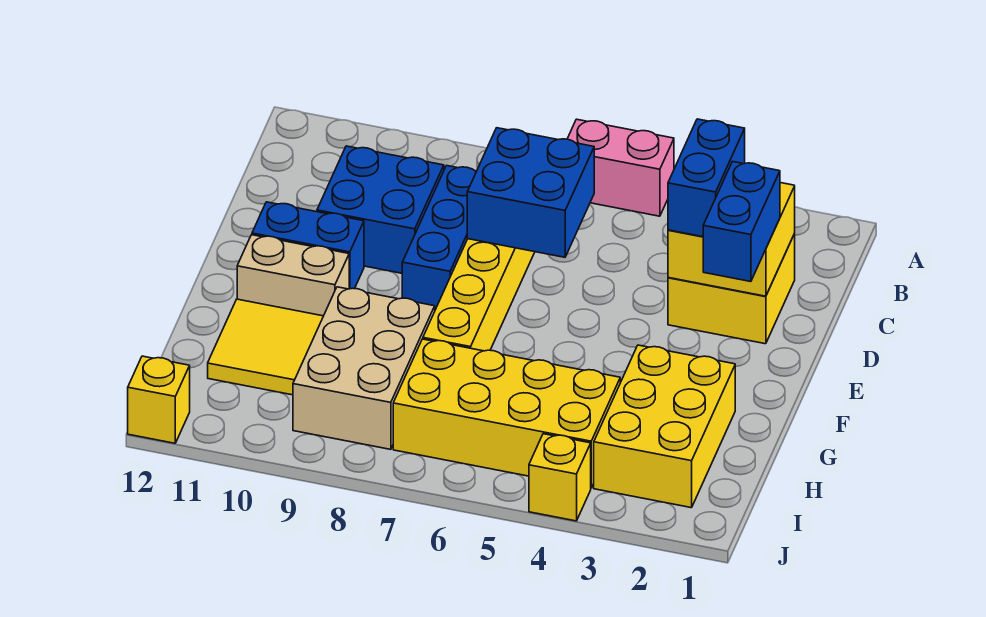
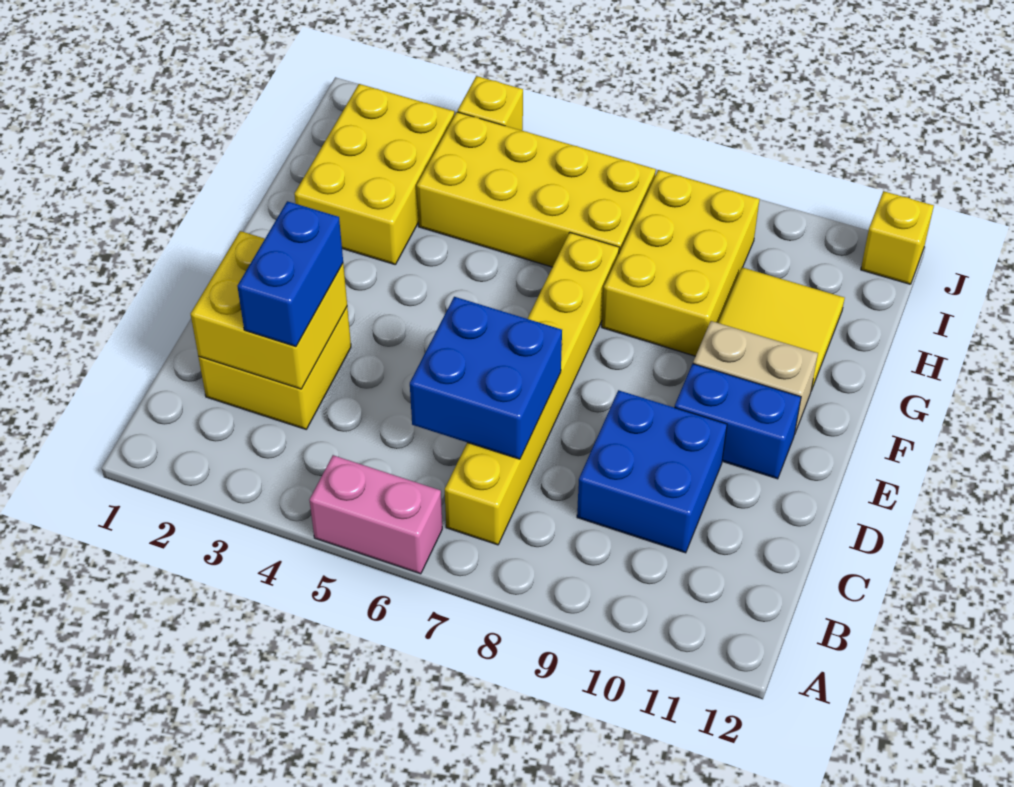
blue 1x3 brick [402,166,476,310] -> none
blue 1x2 brick [703,162,780,282] -> none
tan 2x3 brick [293,287,435,449] -> yellow 2x3 brick [602,170,760,356]

